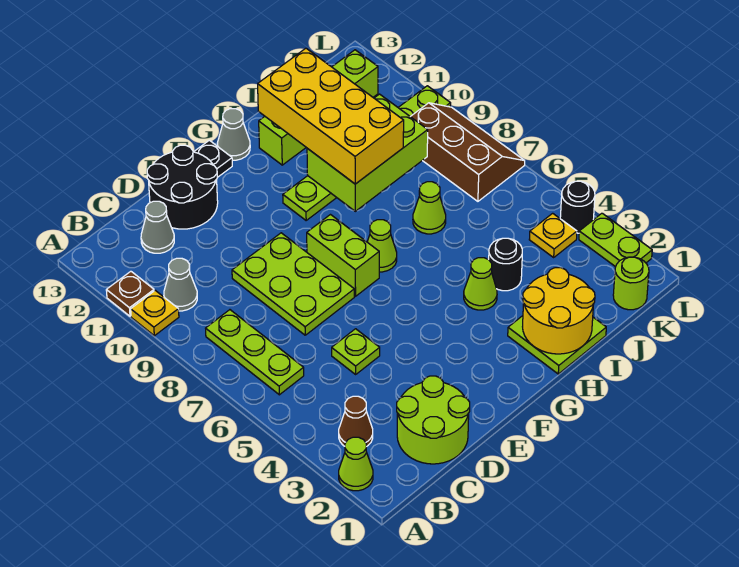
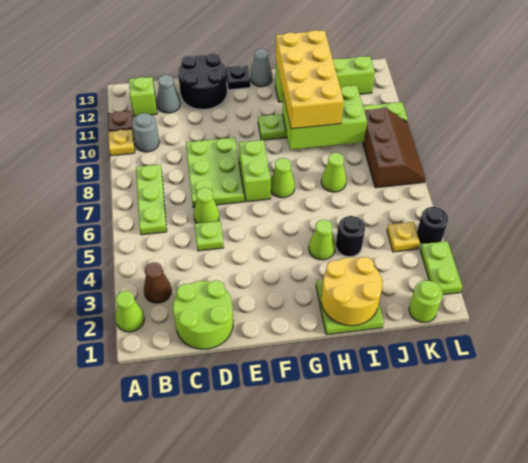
grey 1x1 cone [164,258,197,311] -> grey 1x1 round brick [132,113,159,152]
none -> lime 1x1 brick [129,77,157,116]
none -> lime 1x1 cone [194,188,219,223]

